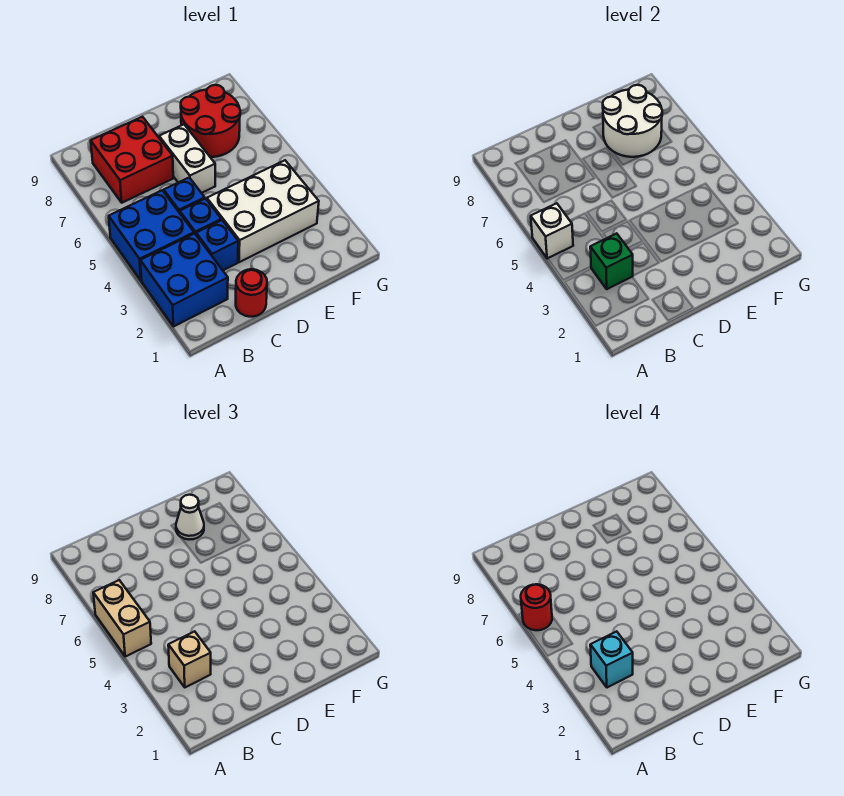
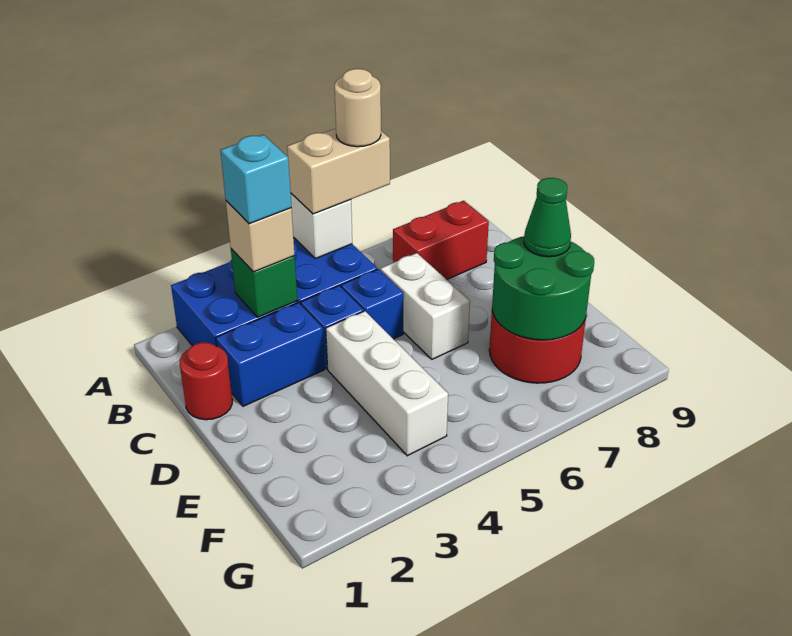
red 1x1 round brick [521,584,552,630] -> tan 1x1 round brick [335,69,381,147]
red 2x2 brick [91,117,173,203] -> red 1x2 brick [393,201,489,280]
blue 1x1 brick [196,220,238,270] -> blue 1x2 brick [216,303,325,406]
white 2x3 brick [207,160,319,262] -> white 1x3 brick [326,311,448,456]
white 1x2 brick [159,125,215,193] -> white 1x2 brick turned to [380,253,470,359]
white 2x2 round brick [603,85,662,157] -> green 2x2 round brick [492,236,594,340]
white 1x1 cone [176,495,204,539] -> green 1x1 cone [524,178,571,257]

